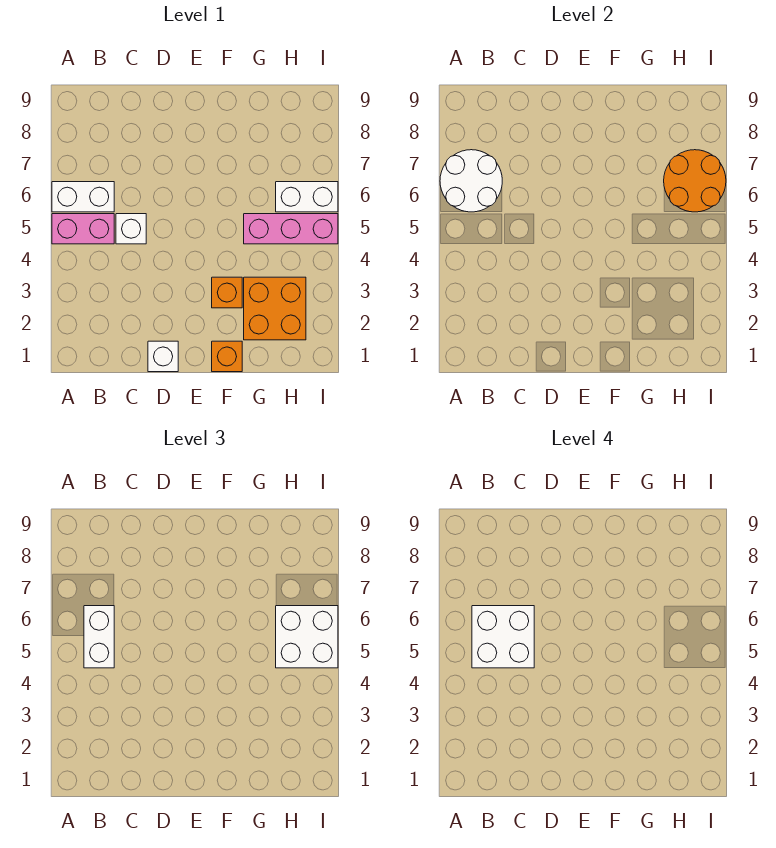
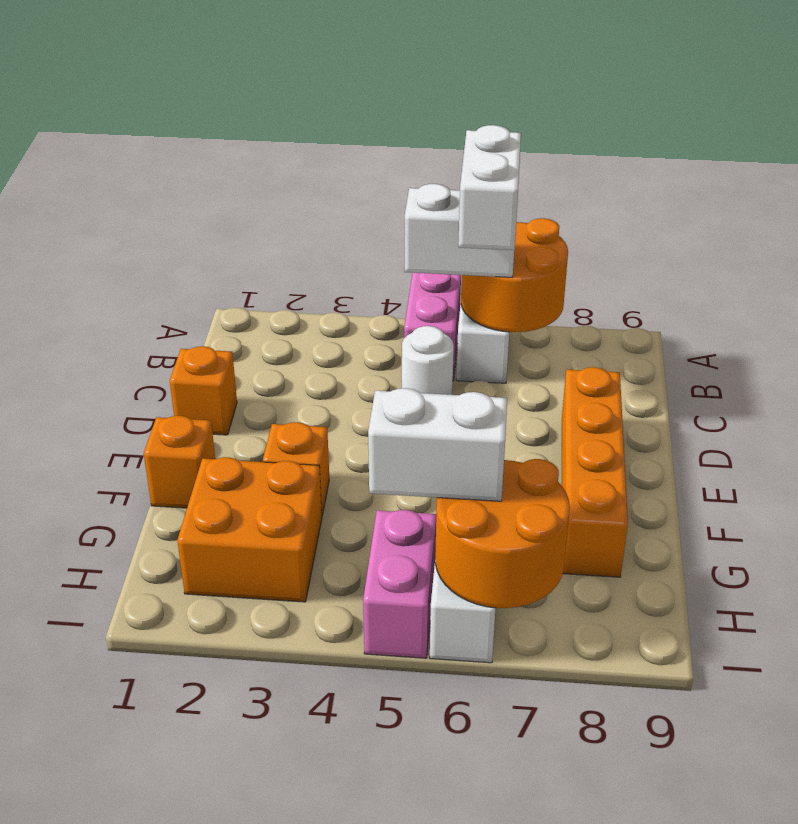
white 2x2 round brick [440,150,502,212] -> orange 2x2 round brick [461,218,568,332]
white 2x2 brick [472,606,534,668] -> white 1x2 brick [458,125,521,250]
white 1x1 brick [116,214,146,244] -> white 1x1 round brick [402,326,454,395]
white 1x1 brick [148,341,178,372] -> orange 1x1 brick [170,346,237,435]
none -> orange 1x4 brick [562,367,628,577]
pink 1x3 brick [244,214,338,244] -> pink 1x2 brick [363,510,436,658]
white 2x2 brick [276,606,338,668] -> white 1x2 brick [368,388,507,501]

